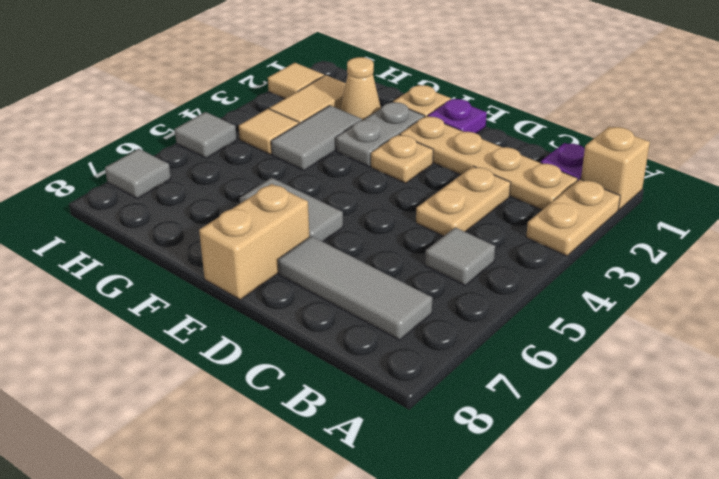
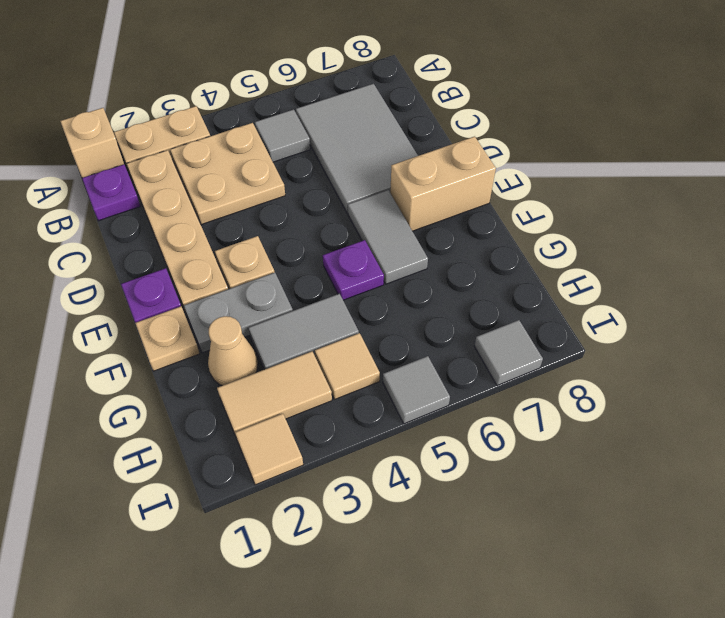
grey 1x3 tile [278,236,432,340] -> grey 2x3 tile [296,84,418,213]
tan 1x2 plate [416,166,511,236] -> tan 2x2 plate [170,123,285,225]
none -> purple 1x1 plate [323,240,384,300]

